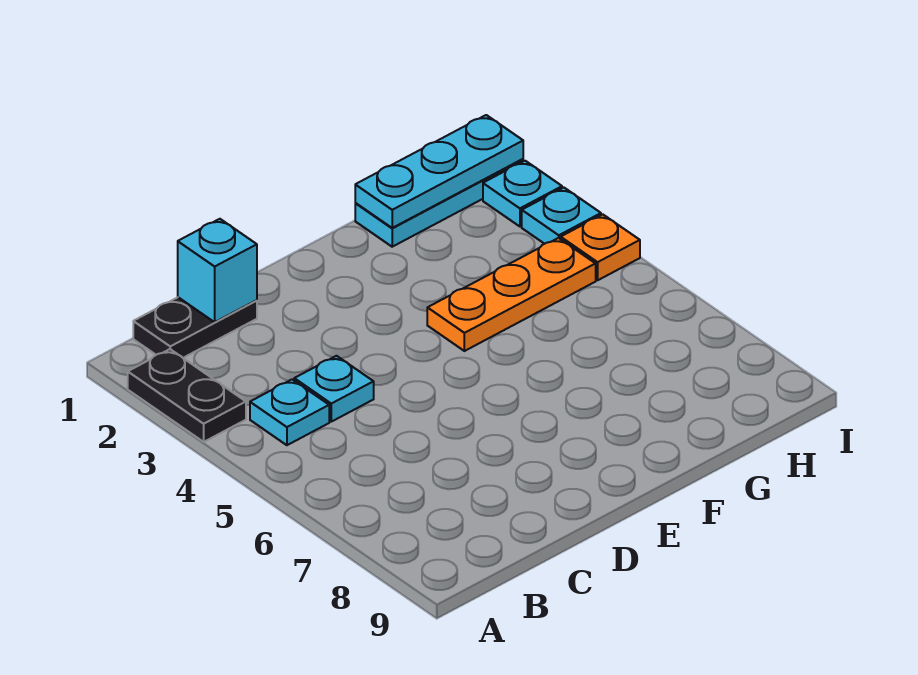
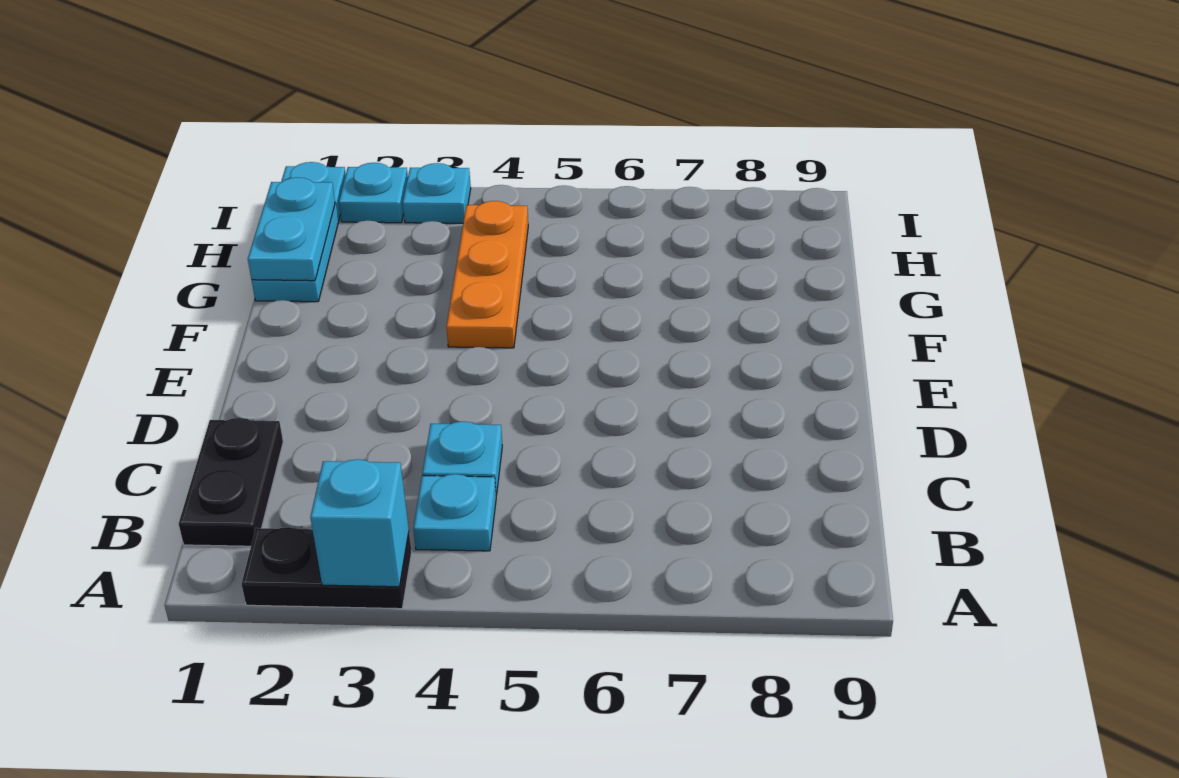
cyan 1x1 brick [178,219,257,322] -> cyan 1x1 brick moved to [310,459,409,587]
cyan 1x3 plate [355,115,523,228] -> cyan 1x2 plate [248,177,335,281]
orange 1x1 plate [561,214,640,280] -> none

